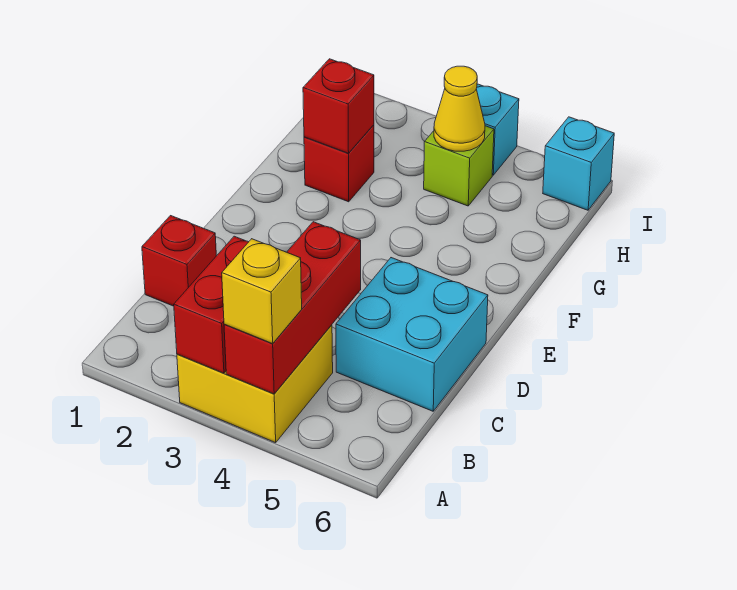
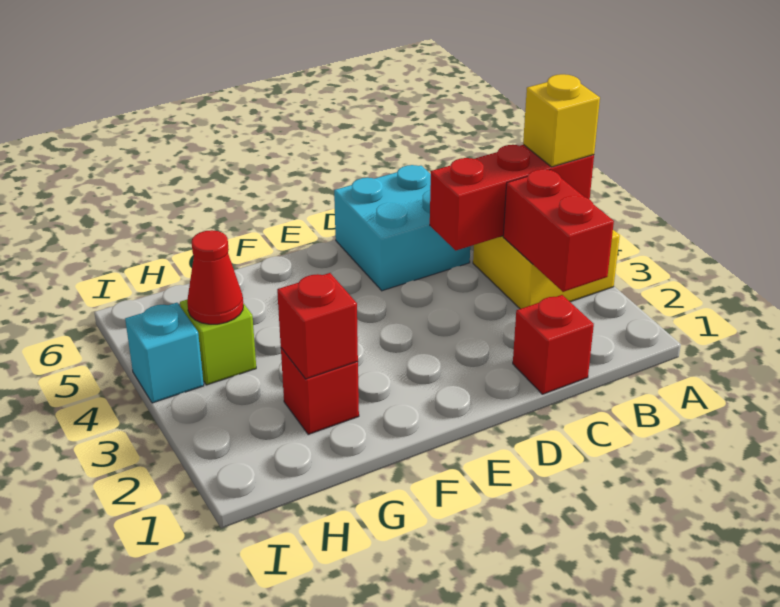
red 1x2 brick [174,236,248,373] -> red 1x2 brick turned to [503,169,614,292]
yellow 1x1 cone [434,66,485,151] -> red 1x1 cone [187,230,243,324]
cyan 1x1 brick [543,117,614,210] -> none

